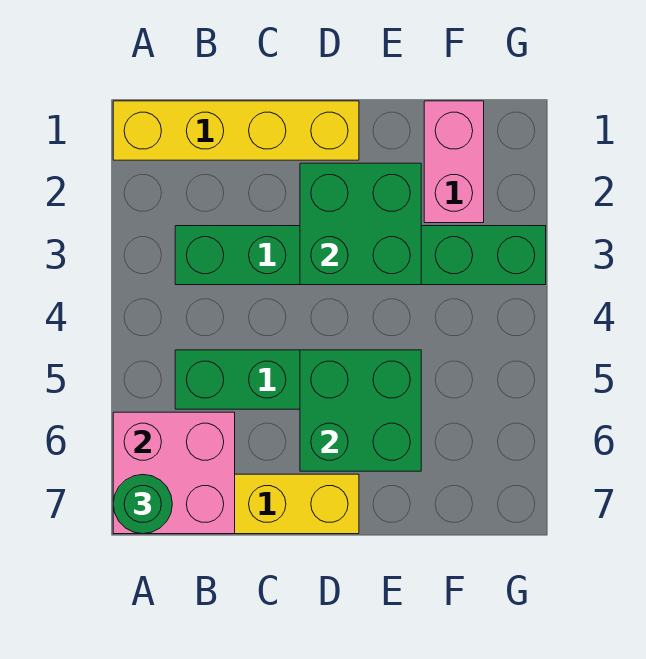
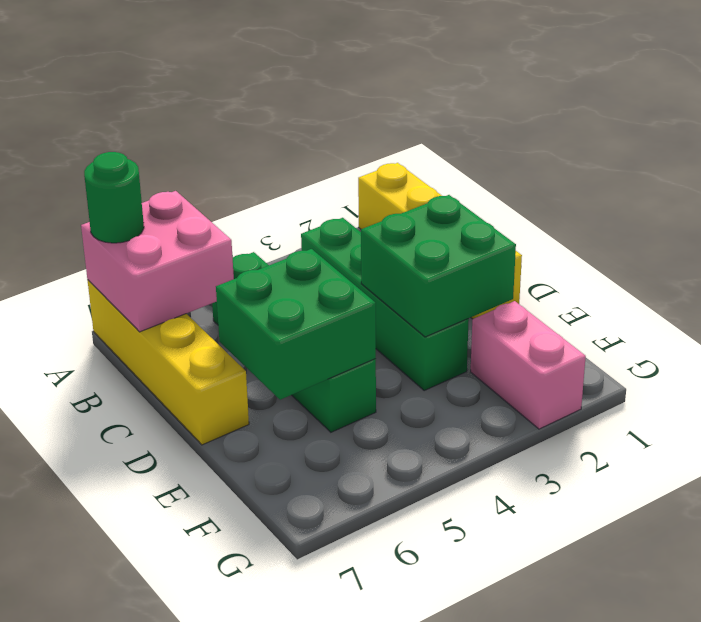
green 1x6 brick [175,226,546,285] -> green 1x4 brick [301,218,469,391]
pink 1x2 brick [424,101,484,223] -> pink 1x2 brick turned to [471,301,586,429]

